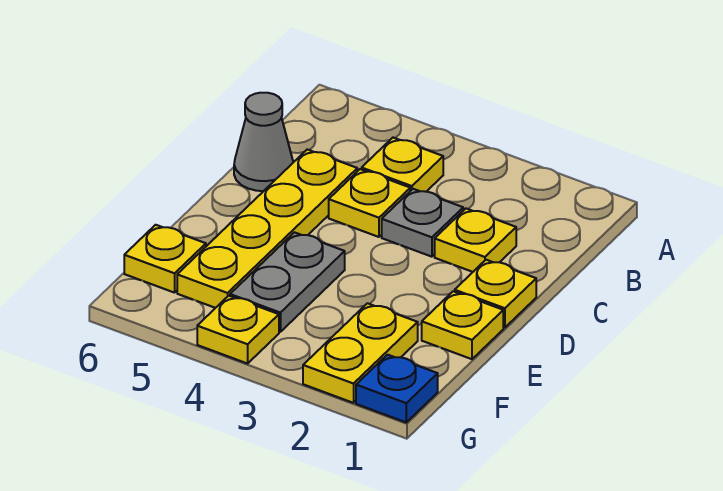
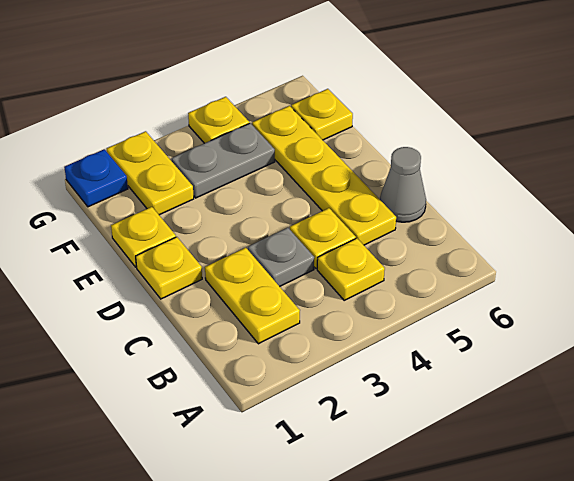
yellow 1x1 plate [435,209,516,272] -> yellow 1x2 plate [205,248,300,344]
grey 1x2 plate [230,232,345,332] -> grey 1x2 plate turned to [172,123,275,198]

